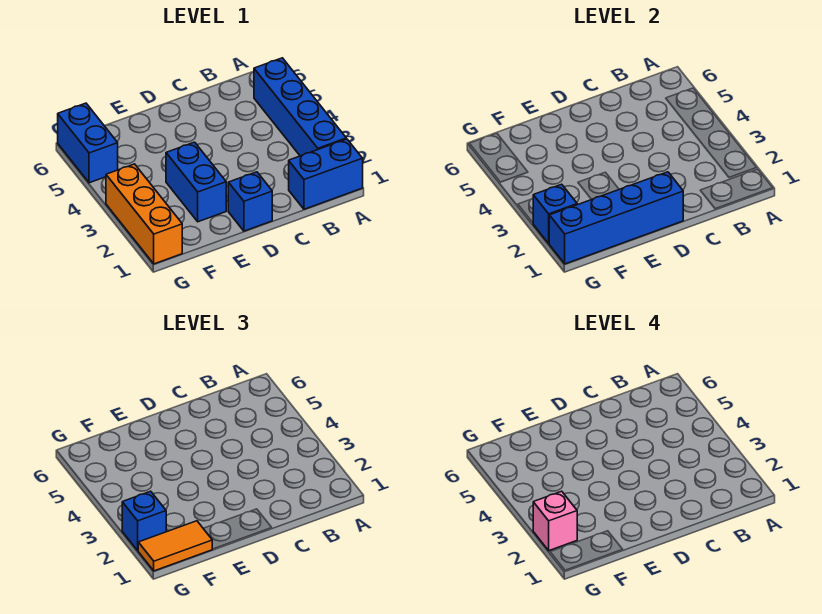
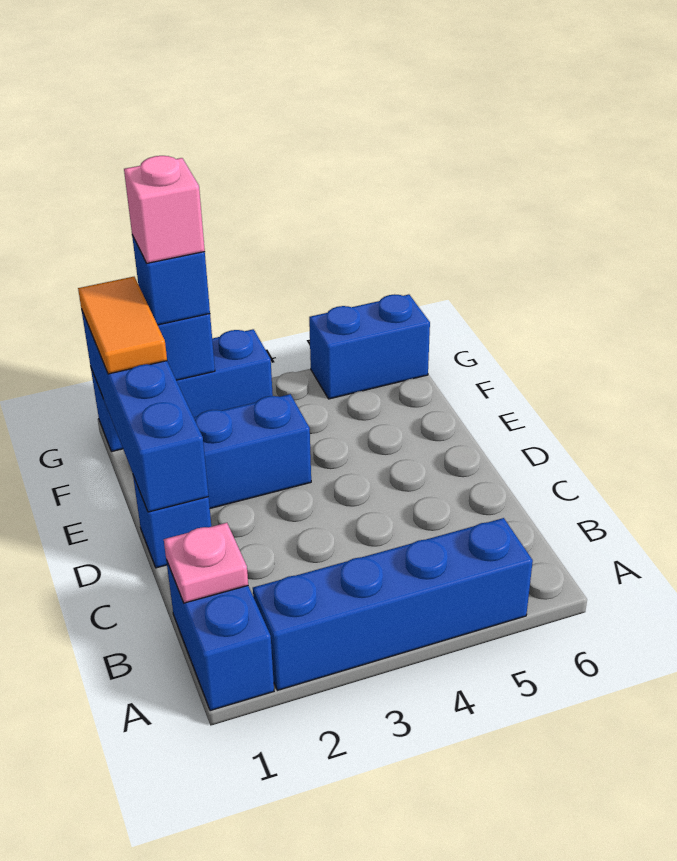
none -> pink 1x1 plate [164,523,248,603]
orange 1x3 brick [106,164,182,264] -> blue 1x3 brick [91,329,273,452]

